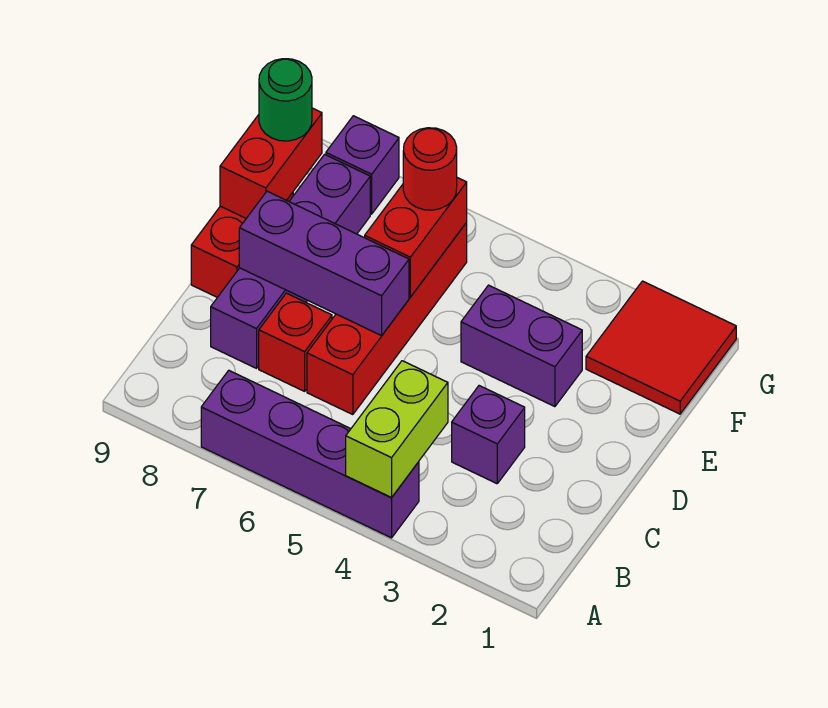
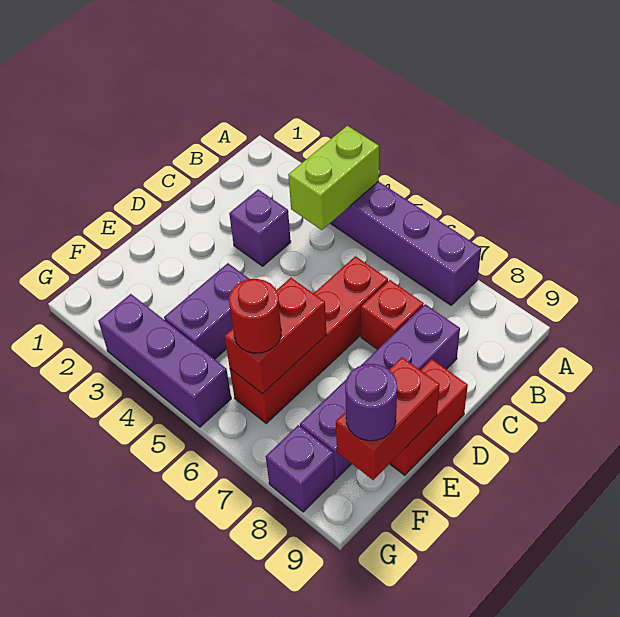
purple 1x3 brick [239,191,409,336] -> purple 1x3 brick moved to [98,294,231,427]
purple 1x2 brick [461,285,582,407] -> purple 1x2 brick turned to [164,263,249,359]
red 2x2 tile [586,281,736,414] -> none
green 1x1 round brick [259,59,312,141] -> purple 1x1 round brick [345,364,397,441]

